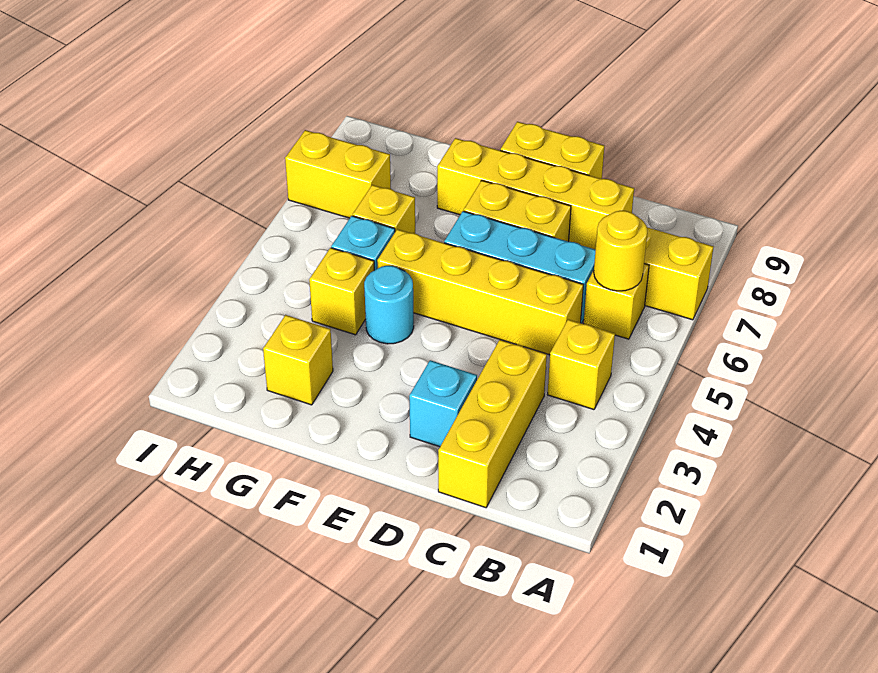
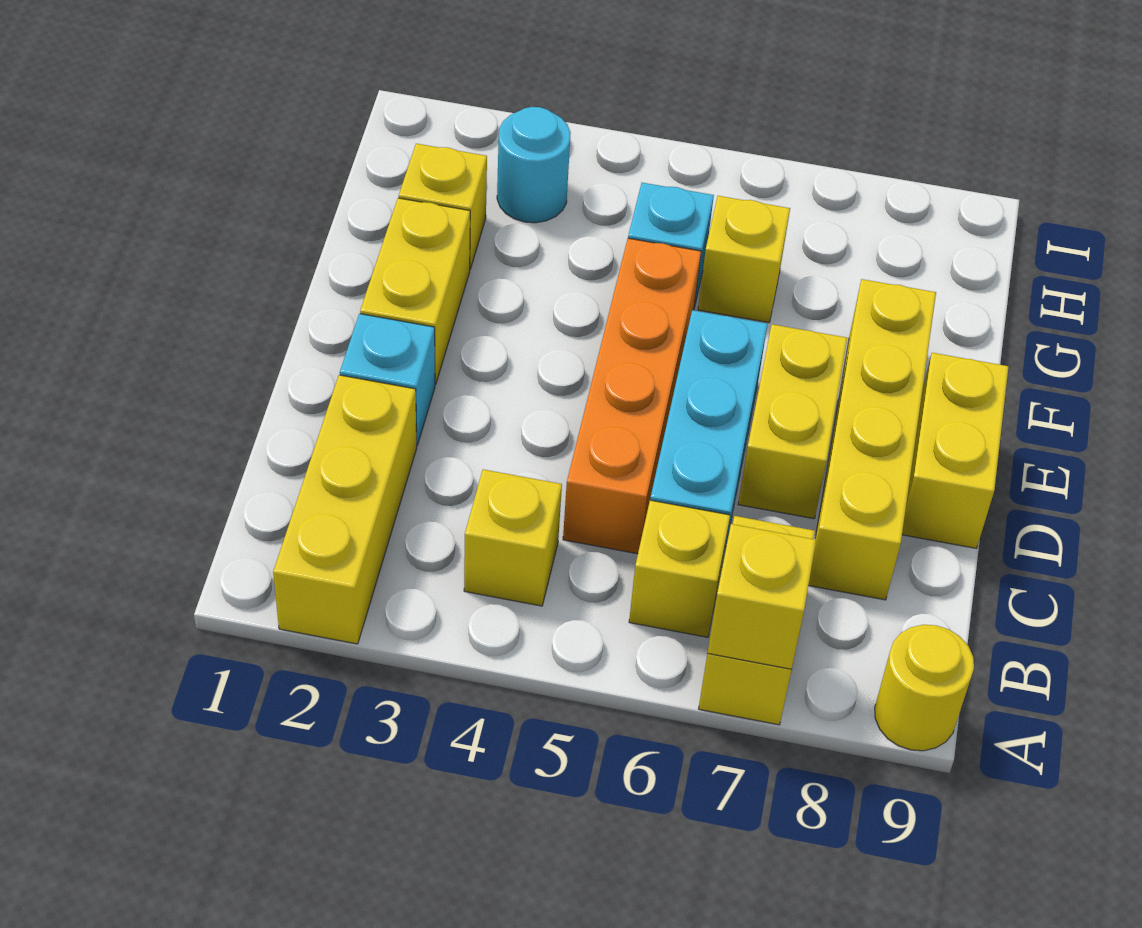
yellow 1x1 round brick [594,211,647,291] -> yellow 1x1 round brick moved to [875,625,974,751]
yellow 1x3 brick [438,340,547,508] -> yellow 1x3 brick turned to [273,375,417,644]
yellow 1x4 brick [377,229,583,355] -> orange 1x4 brick [563,238,701,554]
cyan 1x1 round brick [364,266,414,344] -> cyan 1x1 round brick moved to [497,107,571,223]
yellow 1x1 brick [309,248,374,335] -> yellow 1x1 brick moved to [708,524,816,669]
yellow 1x2 brick [285,130,391,218] -> yellow 1x2 brick moved to [360,198,470,385]

